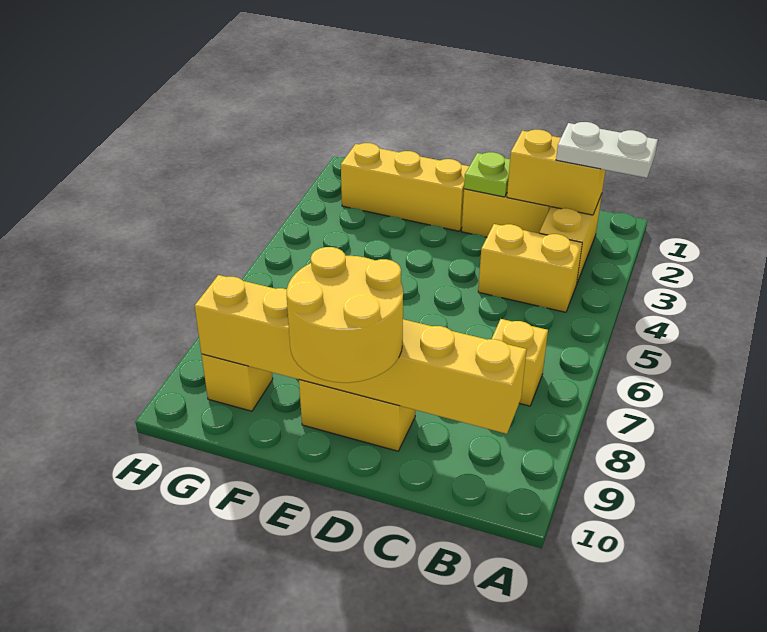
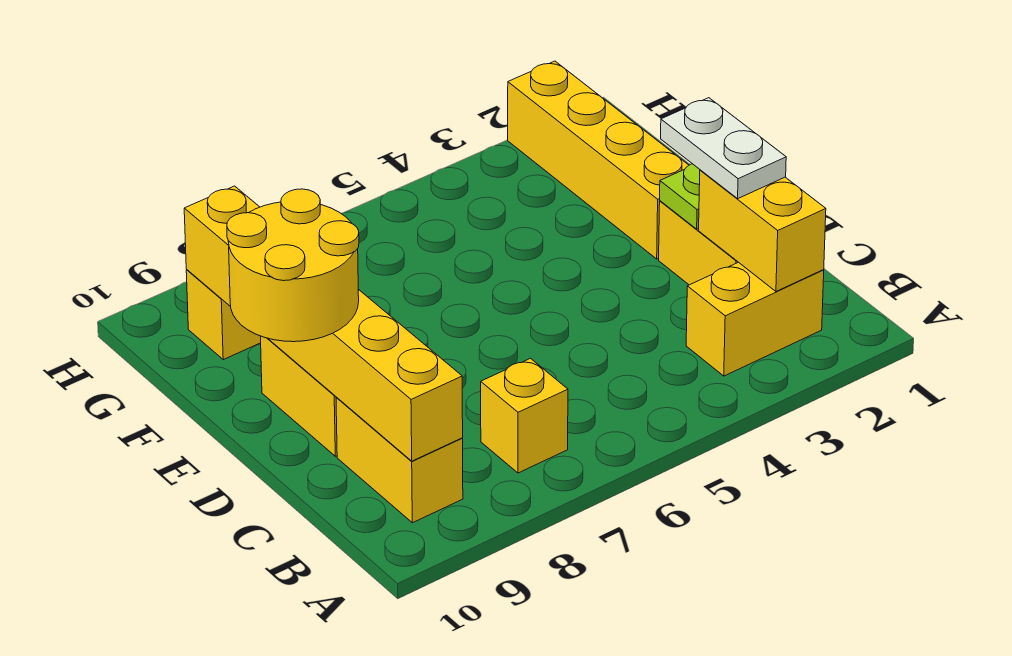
white 1x2 plate [556,122,658,178] -> white 1x2 plate moved to [661,98,786,198]
yellow 1x2 brick [478,224,582,312] -> yellow 1x2 brick moved to [336,397,463,523]
yellow 1x3 brick [341,143,469,231] -> yellow 1x4 brick [508,61,689,259]

